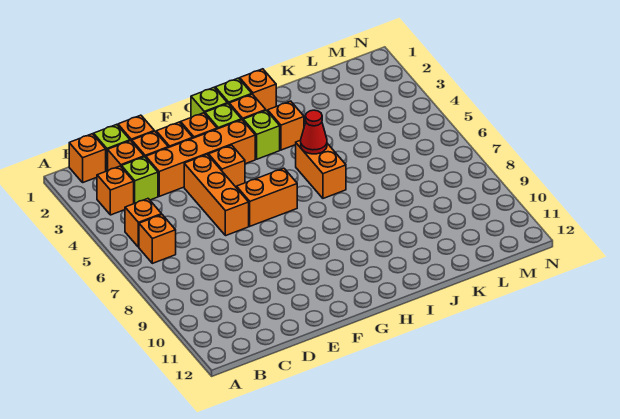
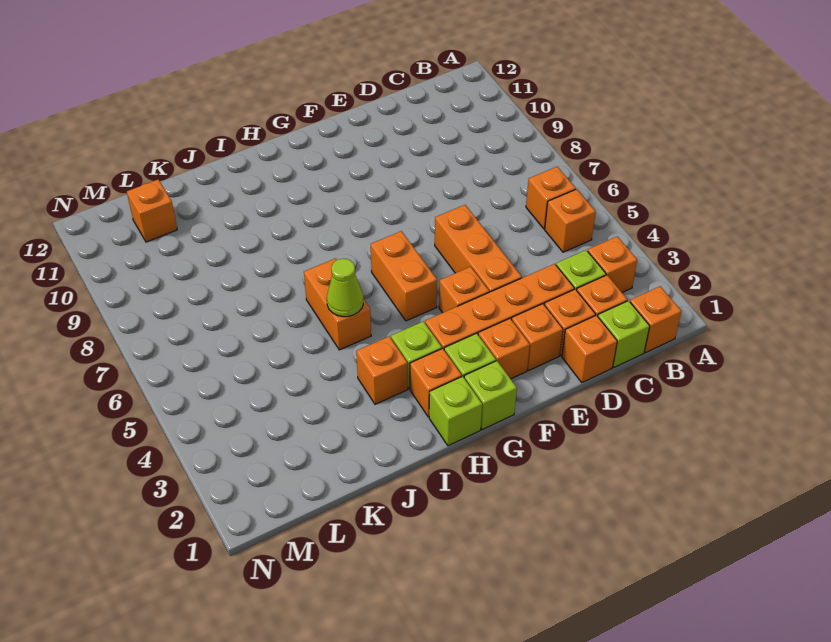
orange 1x2 brick [237,168,297,226] -> orange 1x2 brick turned to [370,231,437,321]
orange 1x1 brick [240,69,276,111] -> orange 1x1 brick moved to [127,180,177,242]
red 1x1 cone [301,110,327,154] -> lime 1x1 cone [327,259,363,317]

